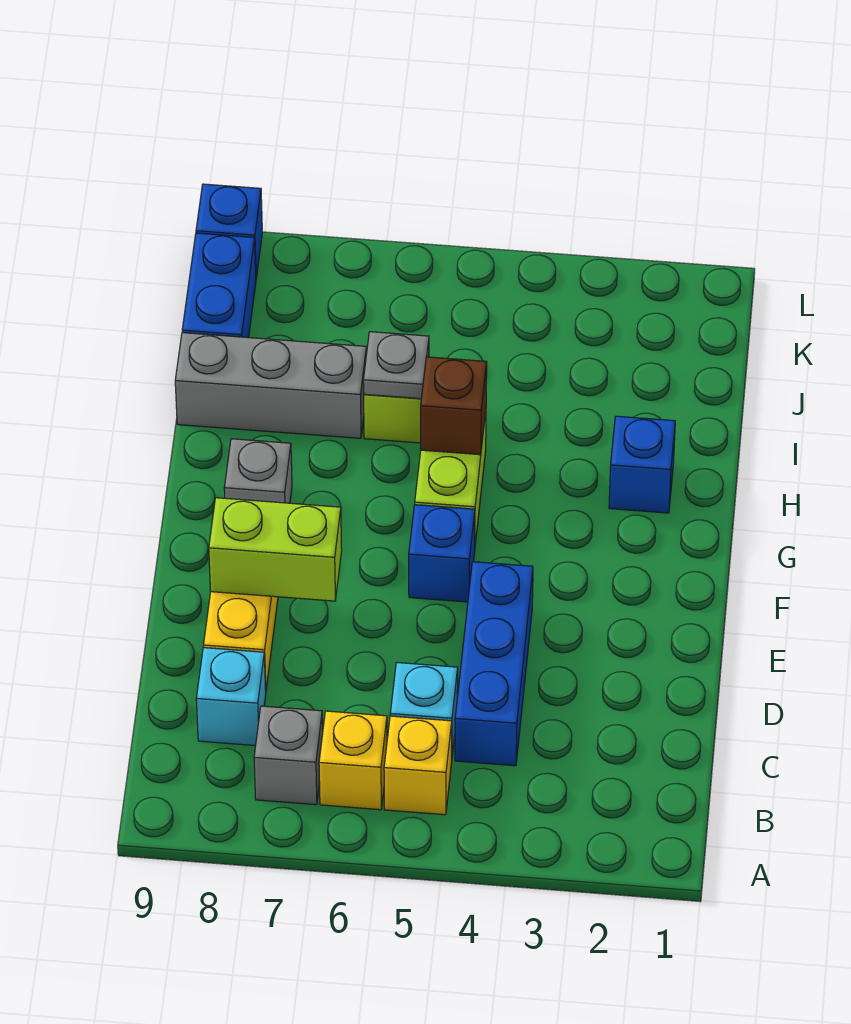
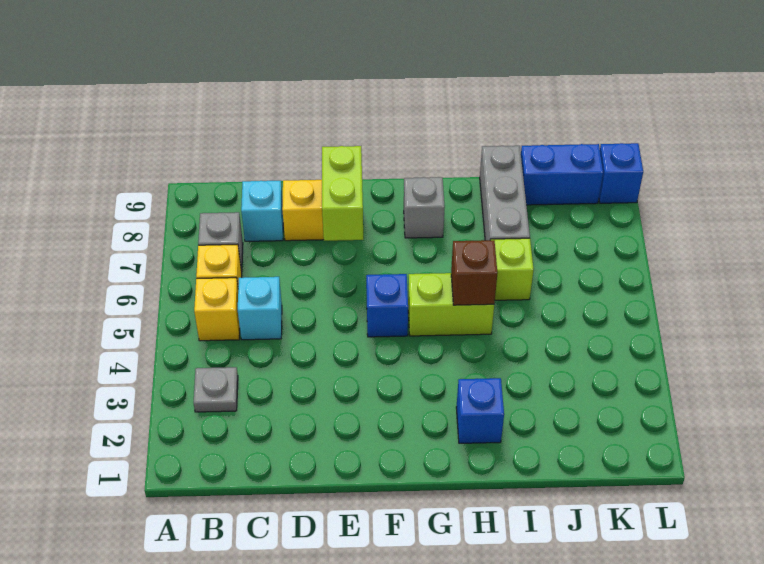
blue 1x3 brick [455,562,533,766] -> none
grey 1x1 plate [363,332,429,399] -> grey 1x1 plate moved to [194,367,238,412]

